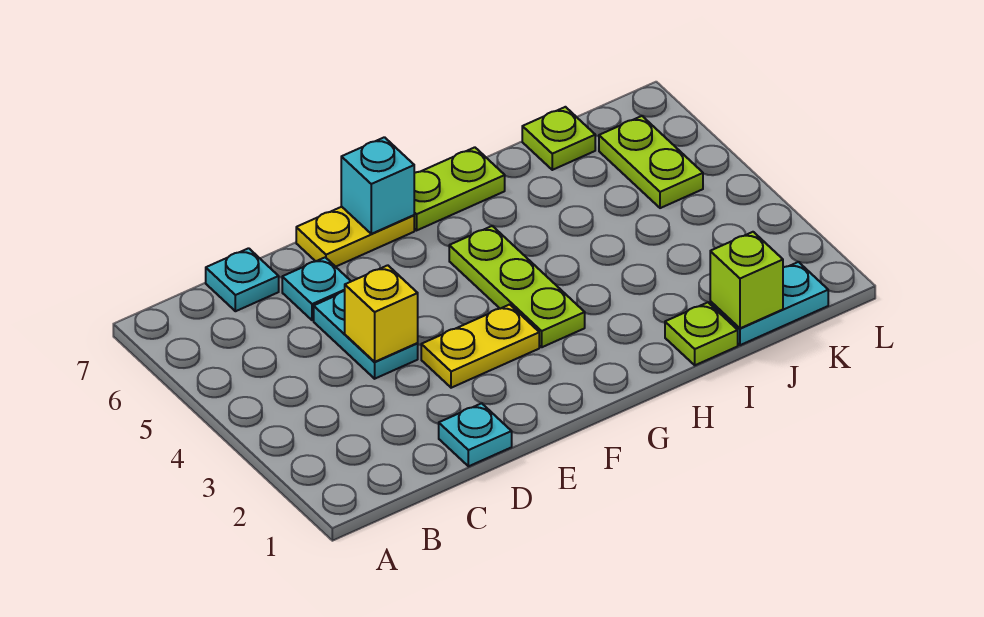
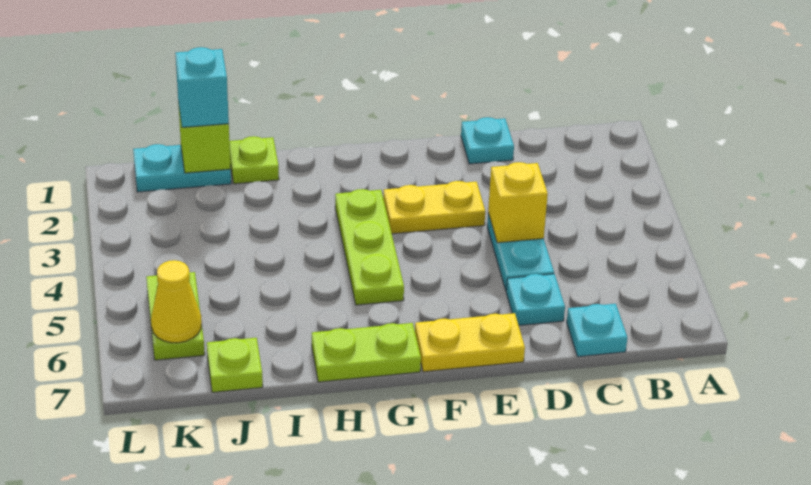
cyan 1x1 brick [341,137,414,234] -> cyan 1x1 brick moved to [175,47,229,127]
none -> yellow 1x1 cone [151,260,202,343]

